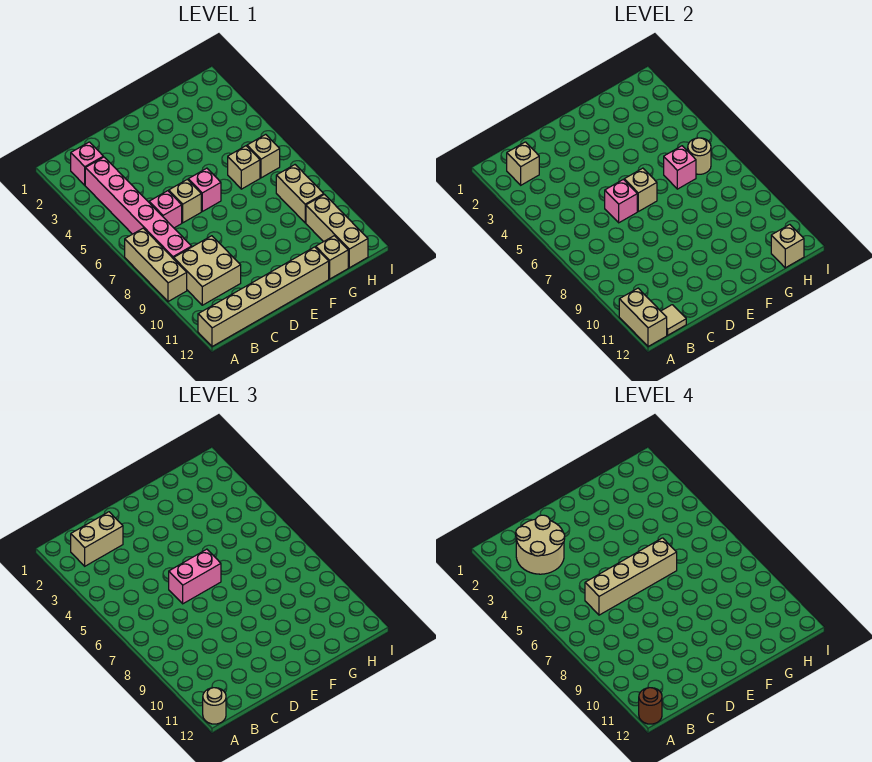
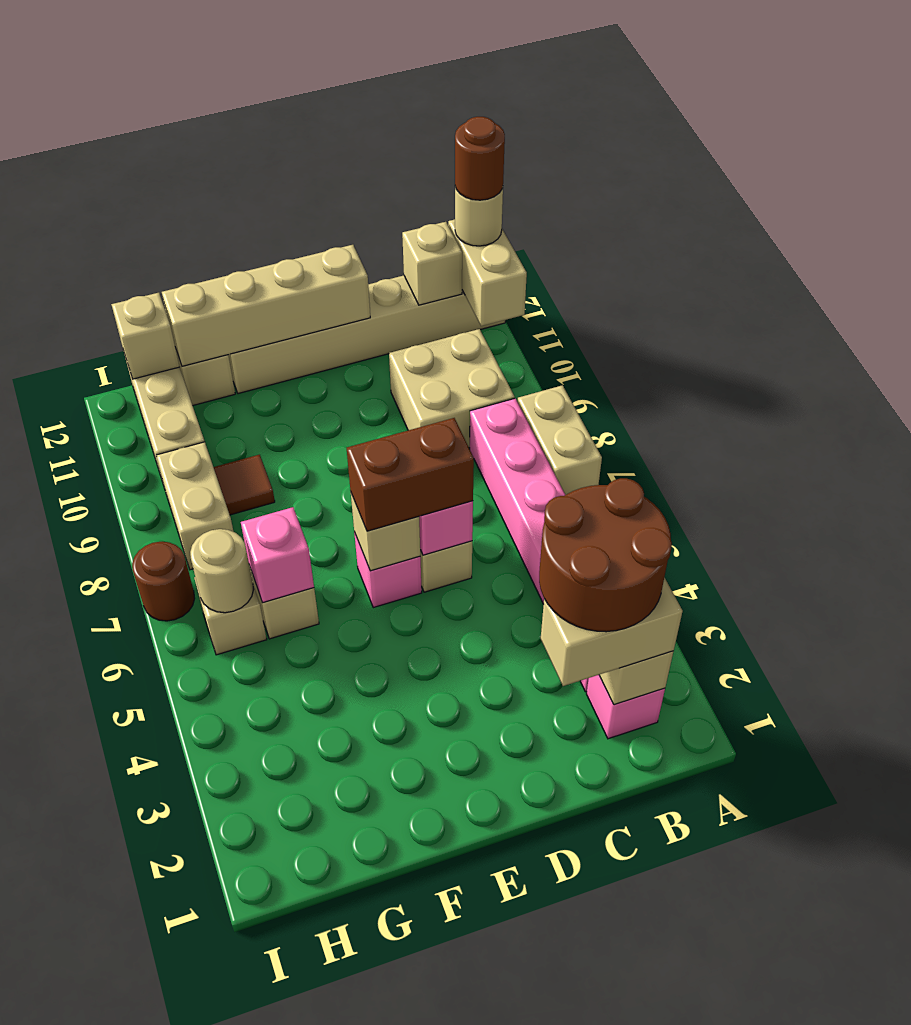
tan 1x3 brick [125,228,187,302] -> tan 1x2 brick [518,385,602,495]
tan 2x2 round brick [516,515,565,574] -> brown 2x2 round brick [539,478,672,632]
tan 1x1 tile [661,305,686,335] -> tan 1x1 brick [402,222,462,305]
pink 1x1 brick [149,191,182,228] -> none
tan 1x4 brick [585,538,677,615] -> tan 1x4 brick moved to [162,245,370,366]
pink 1x2 brick [169,549,221,604] -> brown 1x2 brick [347,418,474,531]
none -> brown 1x1 tile [214,455,275,515]
none -> brown 1x1 round brick [132,542,195,621]

